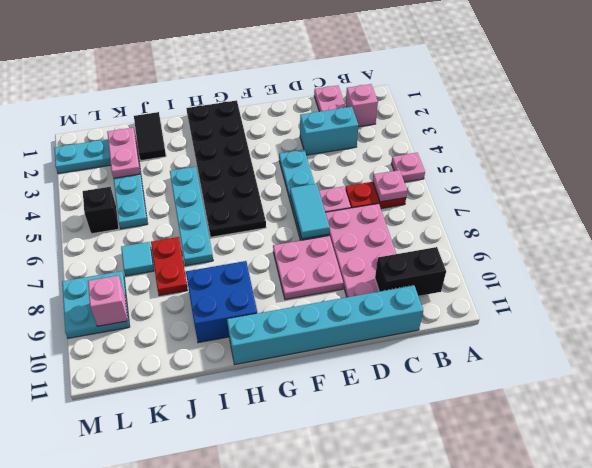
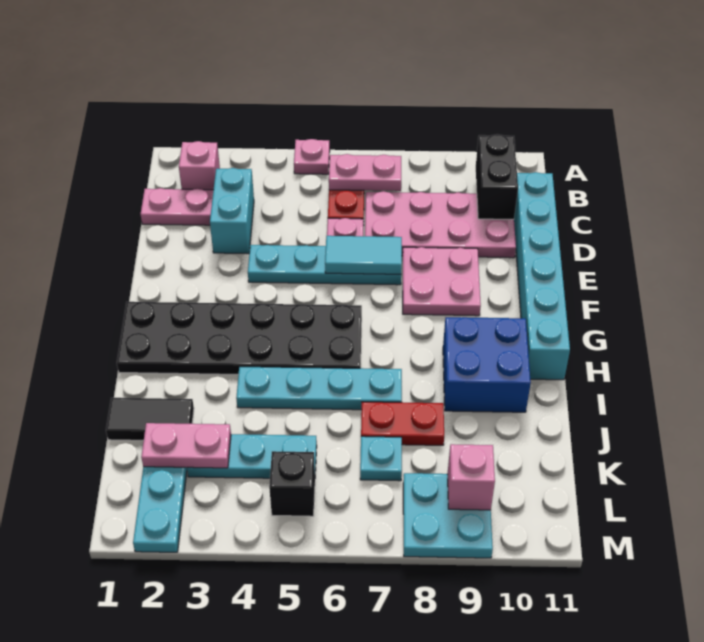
pink 1x1 plate [373,170,407,202] -> pink 1x2 plate [329,154,401,191]
cyan 1x1 tile [121,242,154,276] -> cyan 1x1 plate [360,436,402,481]

